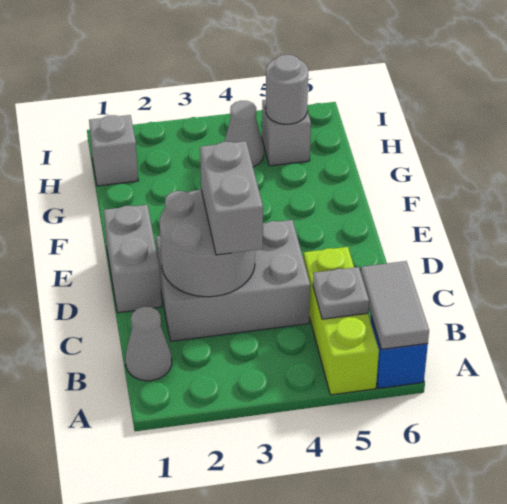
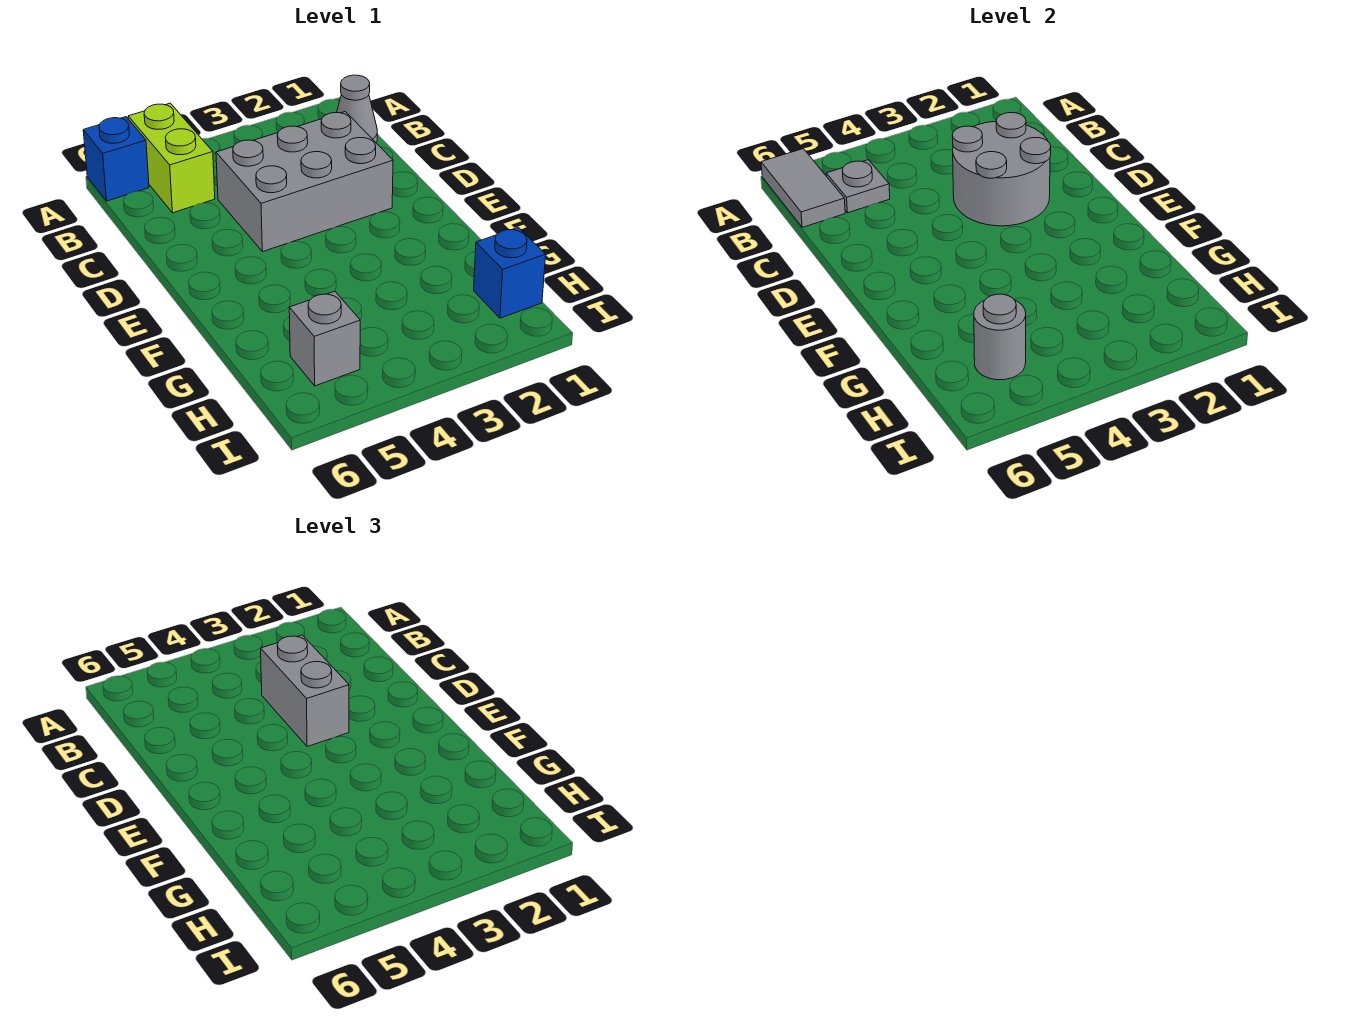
lime 1x3 brick [304,247,379,395] -> lime 1x2 brick [128,103,215,213]
grey 1x2 brick [104,205,162,313] -> none
grey 1x1 brick [89,115,138,186] -> blue 1x1 brick [474,227,546,318]
grey 1x1 cone [225,101,264,167] -> none

